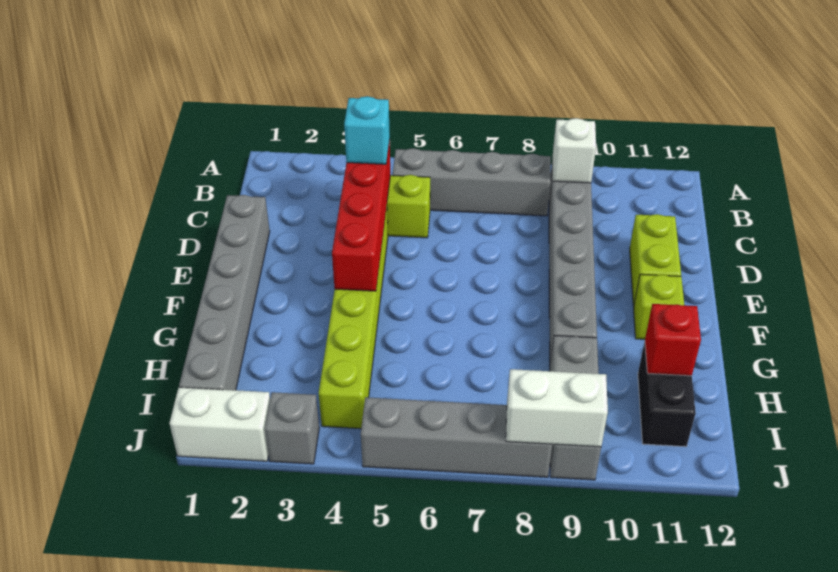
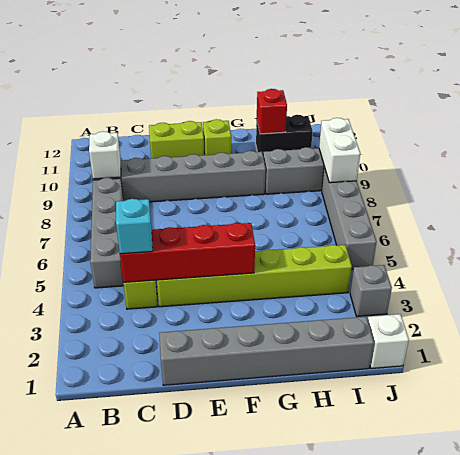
white 1x2 brick [170,387,270,461] -> white 1x1 brick [368,314,409,369]

